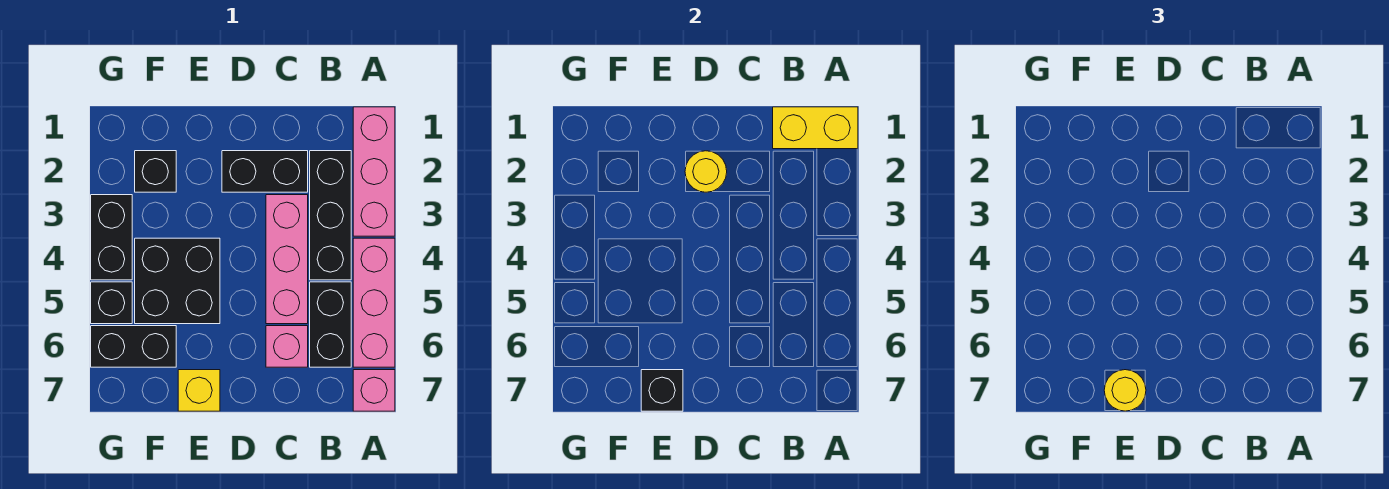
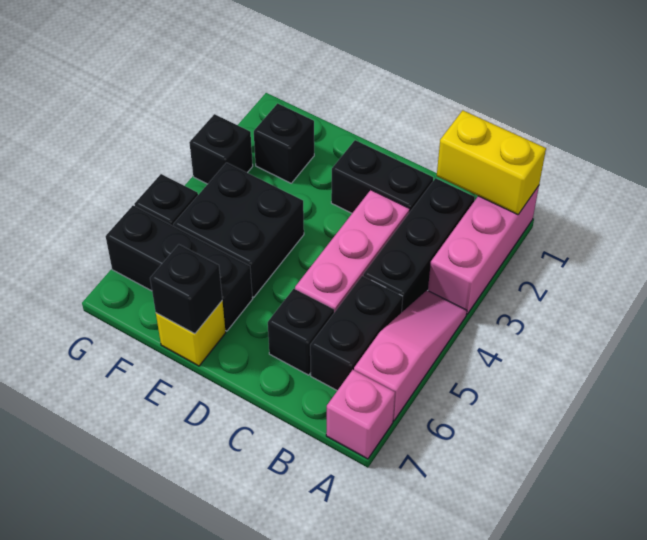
pink 1x3 brick [353,238,395,367] -> pink 1x3 slope [354,291,467,421]
pink 1x1 brick [266,326,308,367] -> black 1x1 brick [268,289,334,375]
yellow 1x1 round brick [685,151,727,192] -> none
yellow 1x1 round brick [1104,370,1146,411] -> none
black 1x2 brick [91,326,176,367] -> black 1x3 brick [106,206,253,331]
black 1x2 brick [91,195,132,280] -> black 1x1 brick [189,114,253,184]

